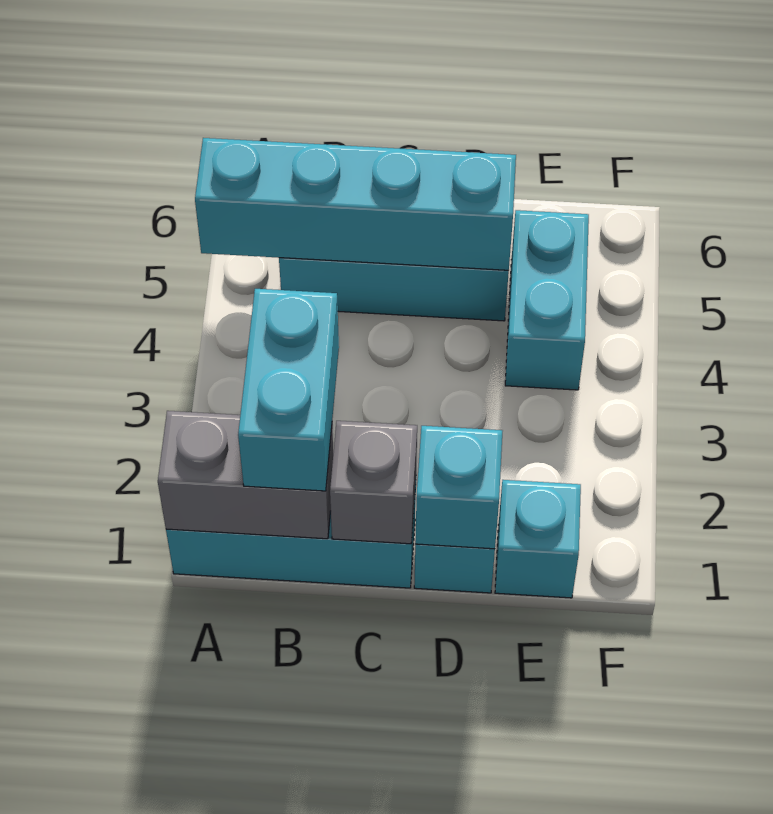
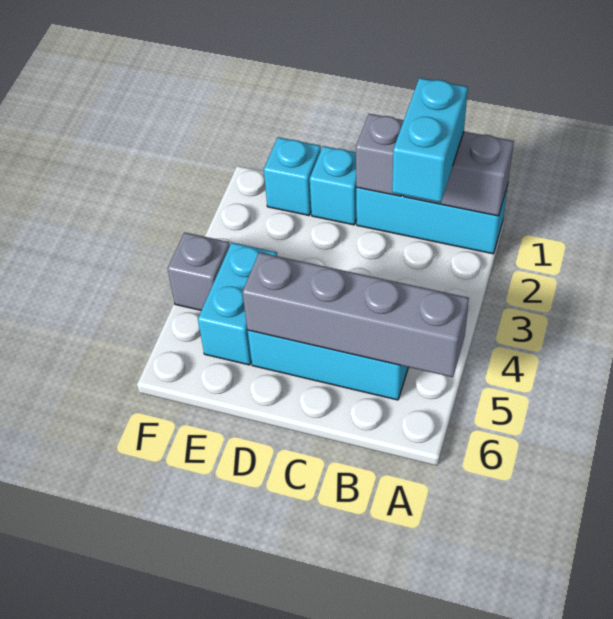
cyan 1x4 brick [195,138,516,270] -> grey 1x4 brick [242,252,469,377]
cyan 1x1 brick [415,426,502,549] -> none
none -> grey 1x1 brick [168,232,230,310]

